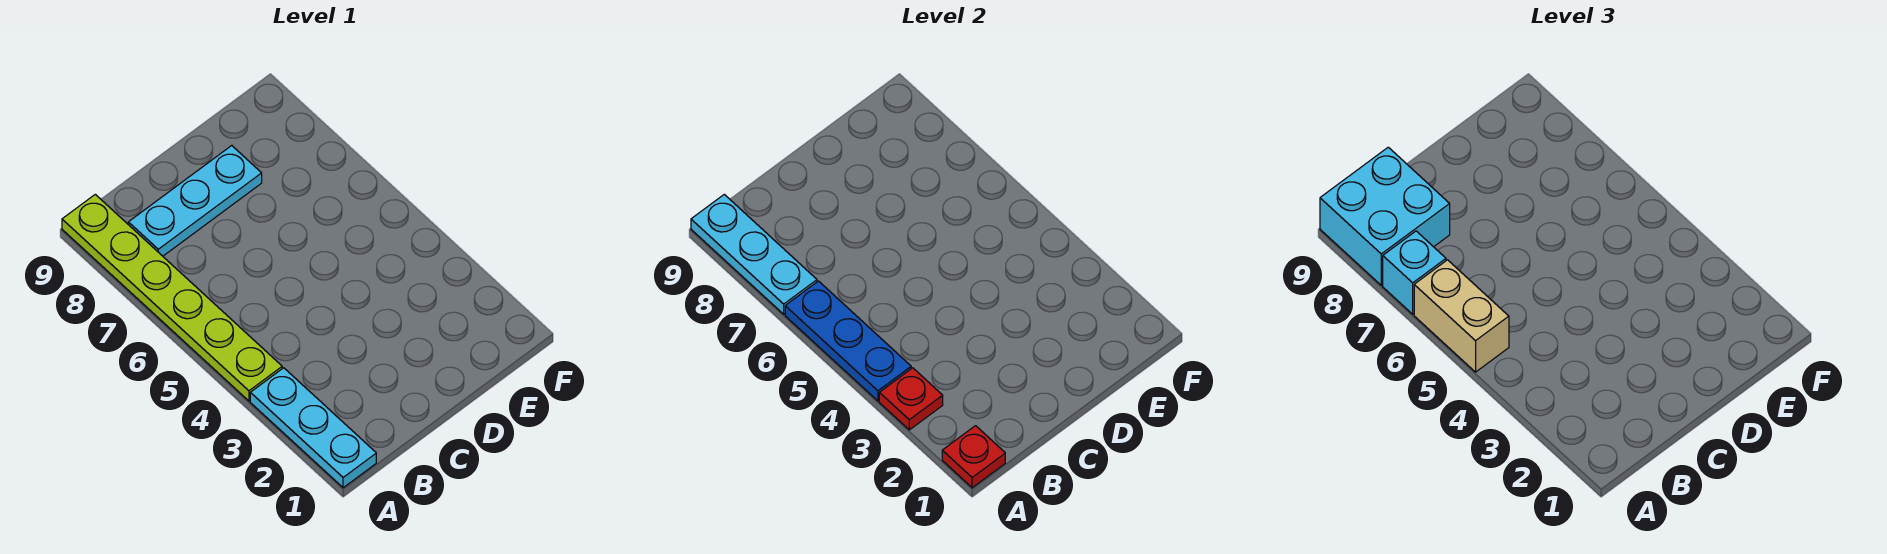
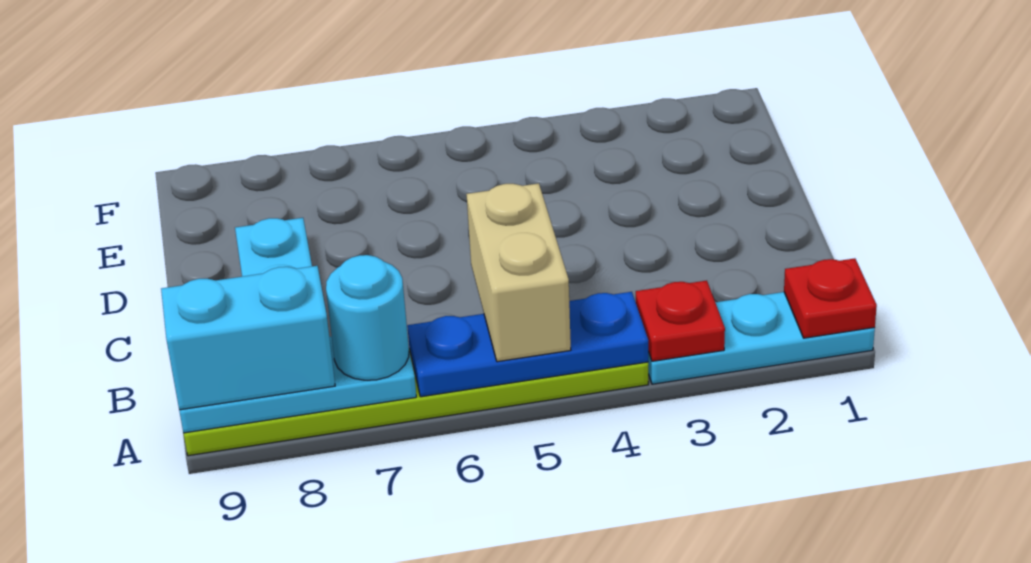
tan 1x2 brick [1414,260,1509,372] -> tan 1x2 brick turned to [466,183,571,362]
cyan 1x1 brick [1383,231,1446,314] -> cyan 1x1 round brick [326,255,409,380]
cyan 2x2 brick [1320,147,1450,285] -> cyan 1x2 brick [161,266,335,410]

